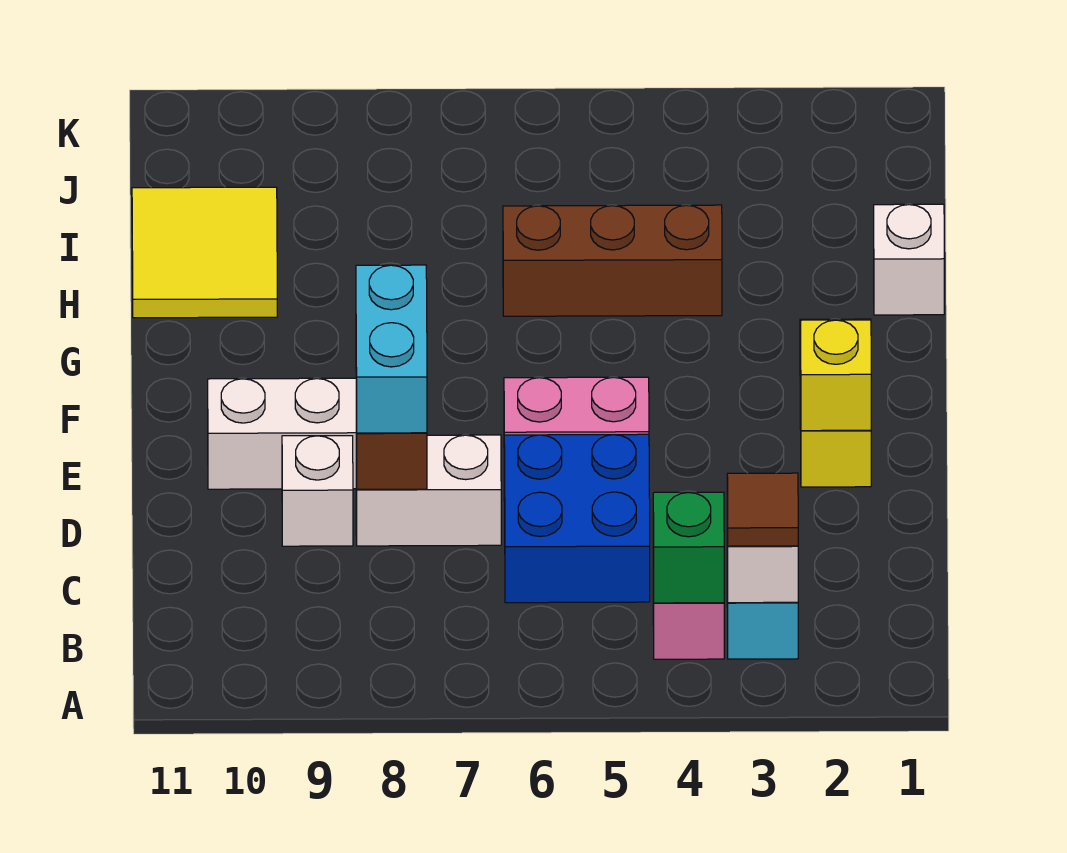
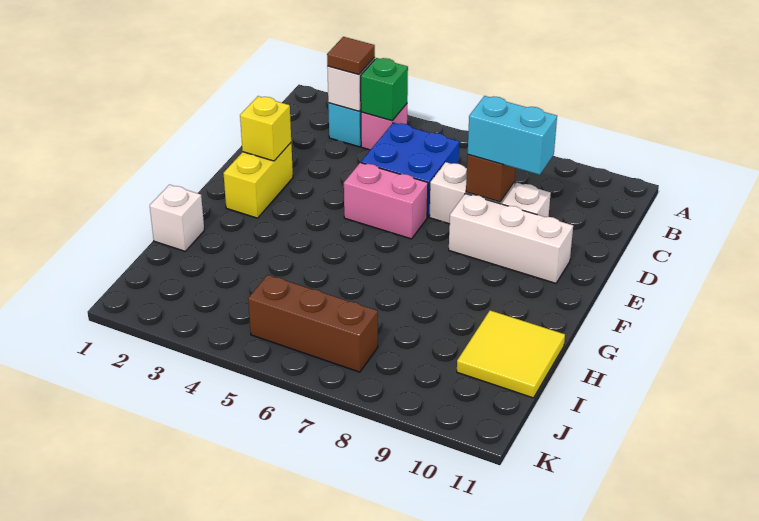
cyan 1x2 brick [356,265,427,433] -> cyan 1x2 brick turned to [468,96,557,175]
brown 1x3 brick [503,205,722,316] -> brown 1x3 brick moved to [248,275,378,372]

